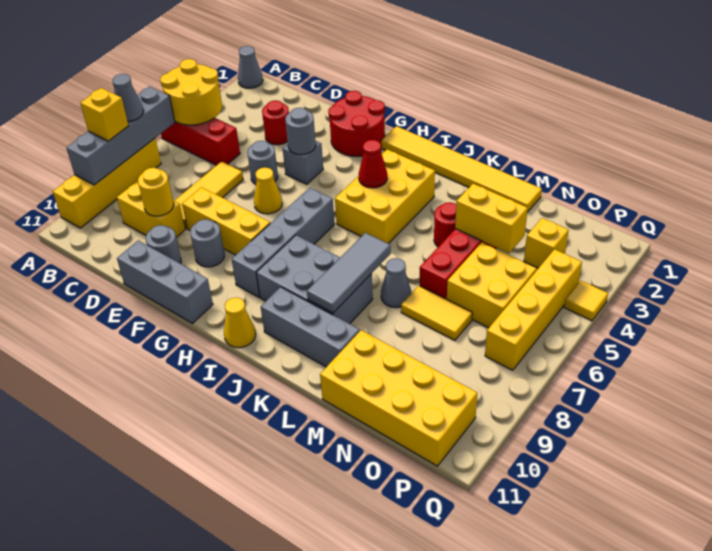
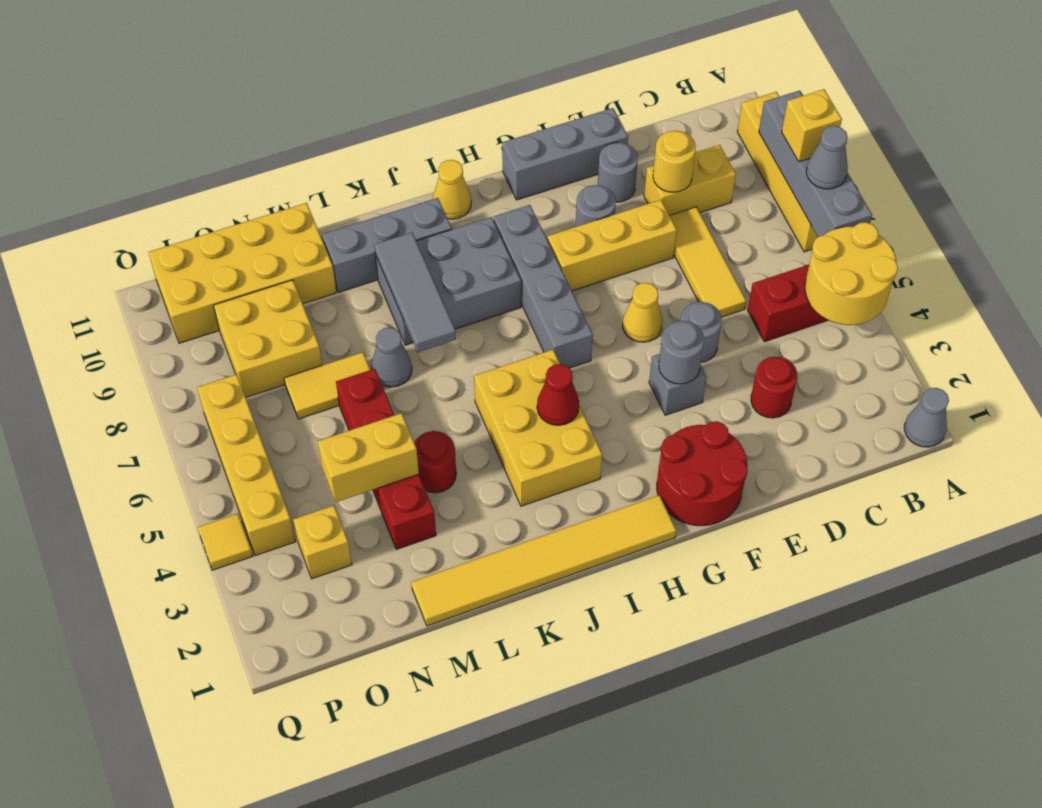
yellow 2x2 brick [447,243,537,328] -> yellow 2x2 brick moved to [214,280,322,397]

